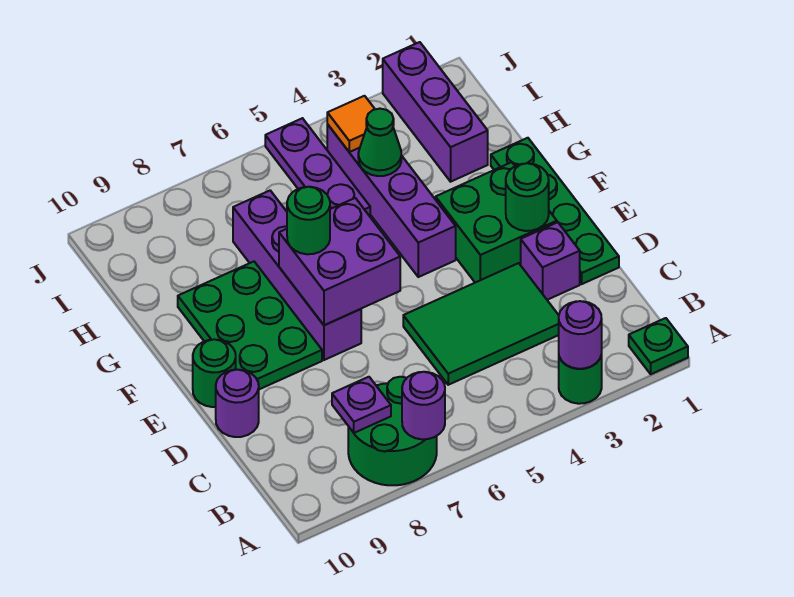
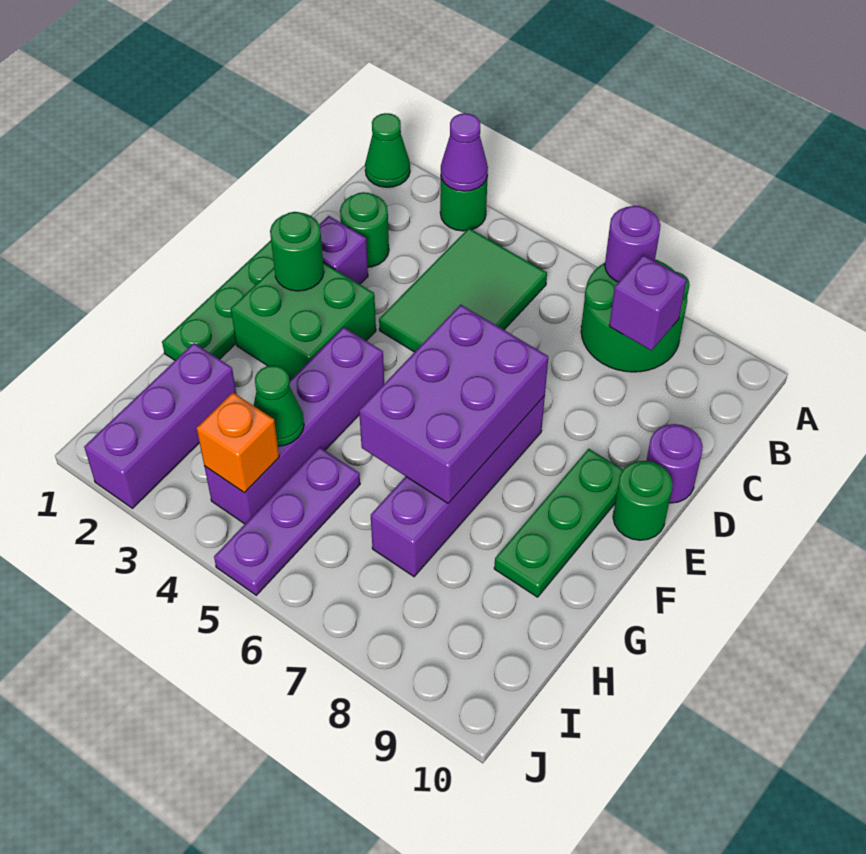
green 1x1 plate [629,318,688,374] -> green 1x1 cone [365,113,410,187]
purple 1x1 round brick [559,301,602,369] -> purple 1x1 cone [441,113,488,191]
purple 1x1 plate [332,377,391,433] -> purple 1x1 brick [609,255,687,351]
green 2x3 tile [403,263,559,385] -> green 2x3 tile turned to [379,228,547,352]
purple 2x2 brick [279,198,400,325] -> purple 2x3 brick [359,305,548,503]
green 2x3 plate [178,262,322,389] -> green 1x3 plate [494,449,623,597]
green 1x1 round brick [287,187,330,254] -> green 1x1 round brick moved to [340,192,389,267]
orange 1x1 tile [327,96,375,152] -> orange 1x1 brick [197,393,279,493]

